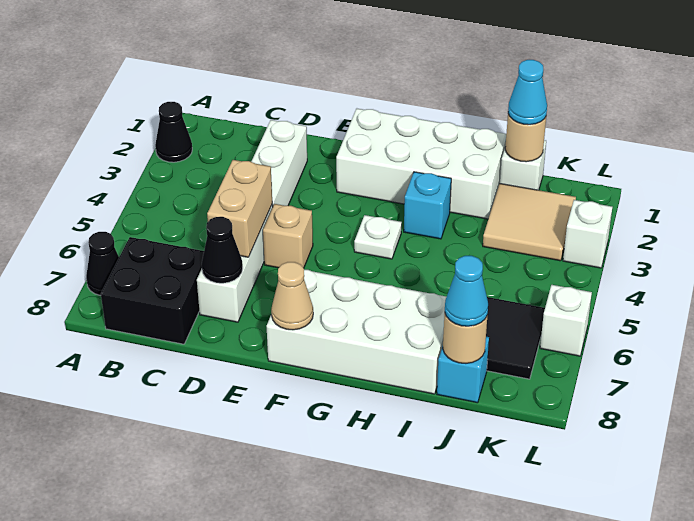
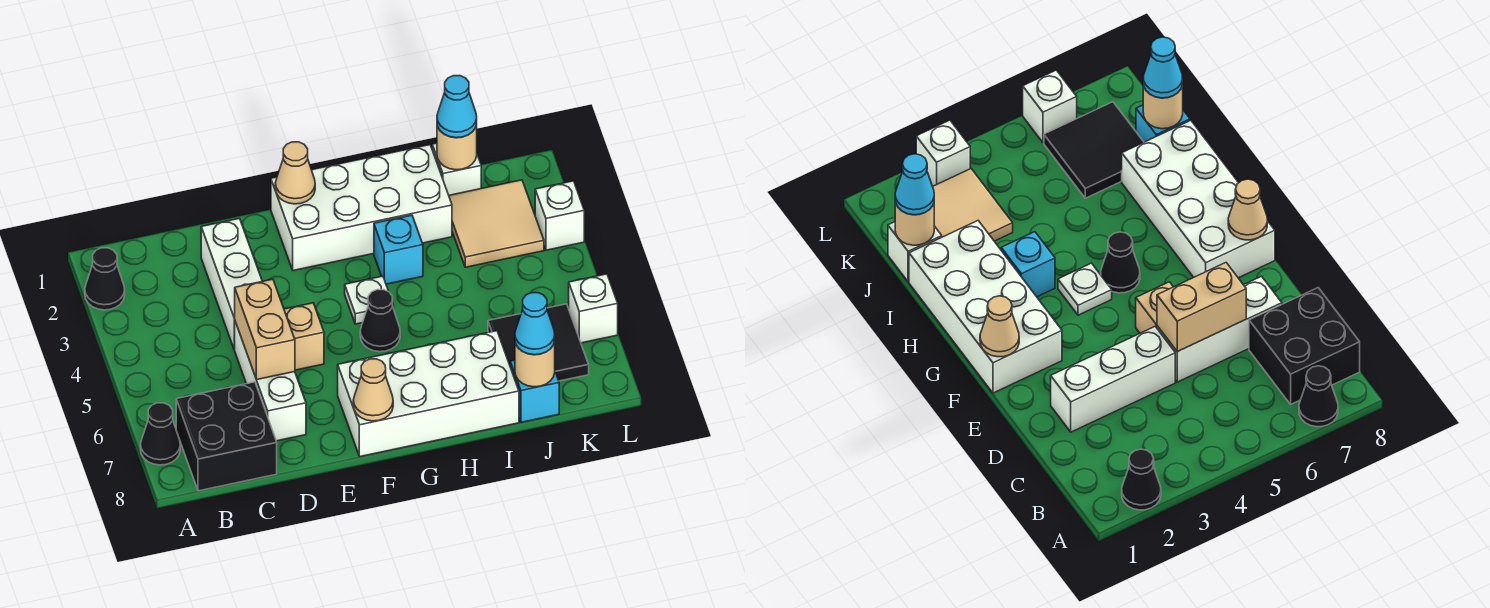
black 1x1 cone [202,217,243,283] -> black 1x1 cone moved to [360,290,400,352]
none -> tan 1x1 cone [275,142,315,204]

